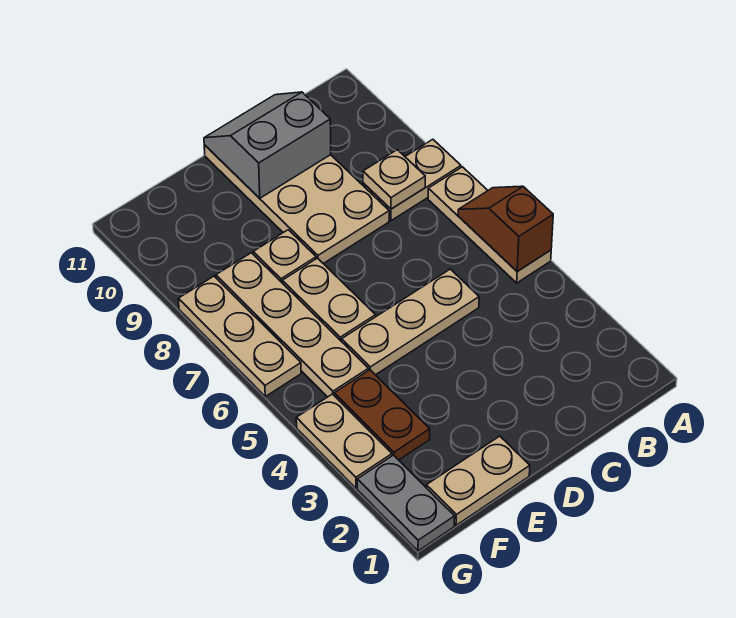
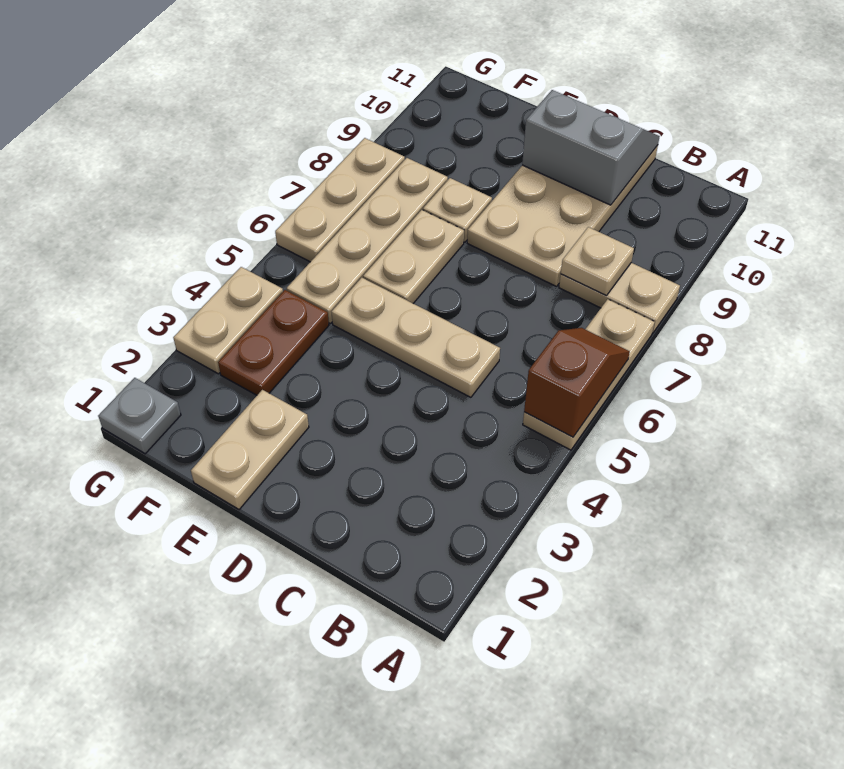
tan 1x2 plate [426,436,530,525] -> tan 1x2 plate turned to [191,390,309,509]
grey 1x2 plate [357,455,455,551] -> grey 1x1 plate [98,378,181,454]

